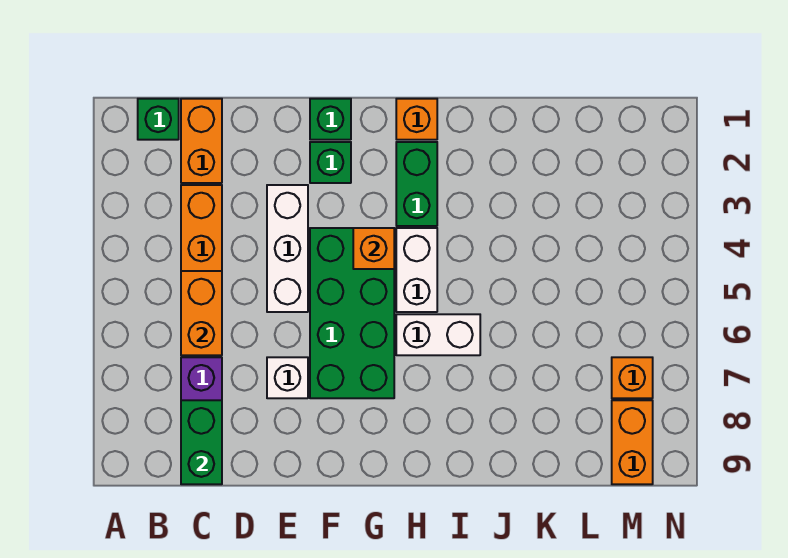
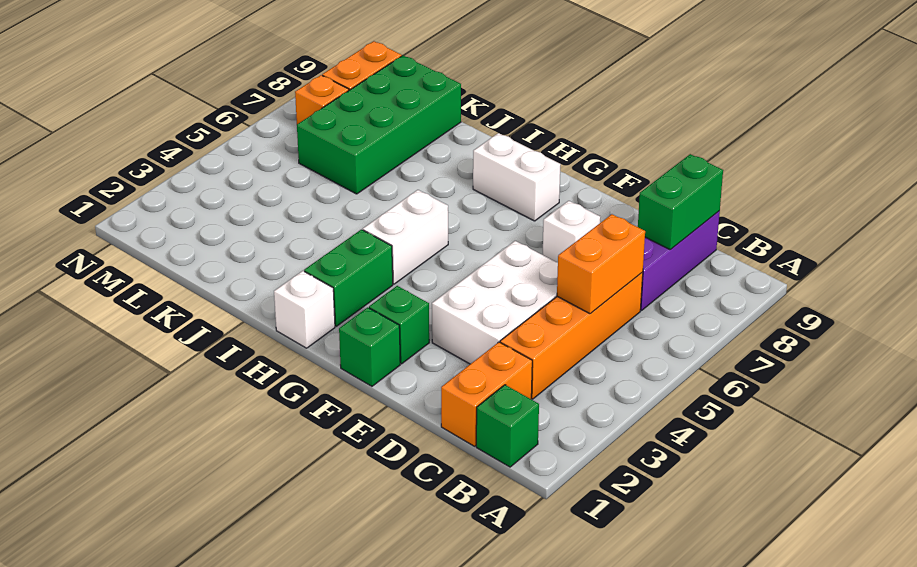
white 1x3 brick [267,185,308,312] -> white 2x3 brick [432,241,558,364]
green 2x4 brick [310,228,394,398] -> green 2x4 brick moved to [297,56,461,194]
orange 1x1 brick [353,228,394,269] -> none
orange 1x1 brick [396,99,437,140] -> white 1x1 brick [274,271,335,348]
white 1x2 brick [396,314,480,355] -> white 1x2 brick moved to [473,133,561,221]

